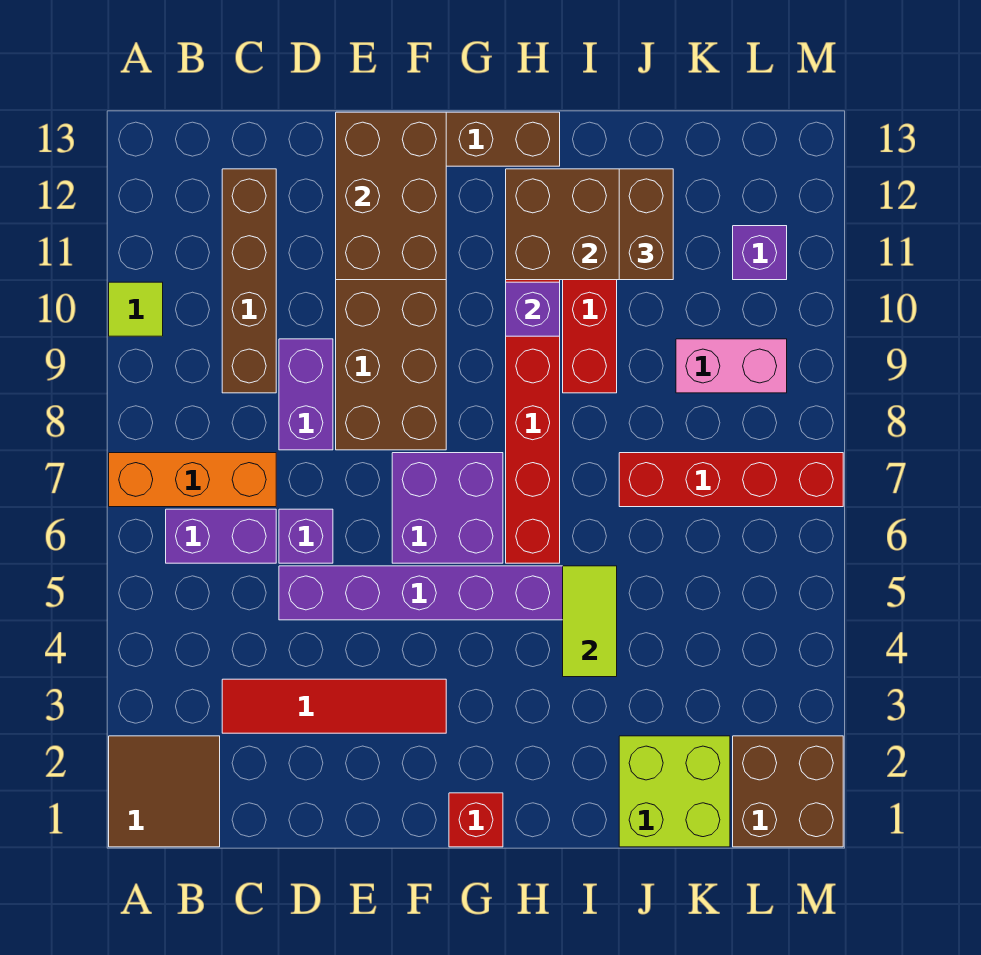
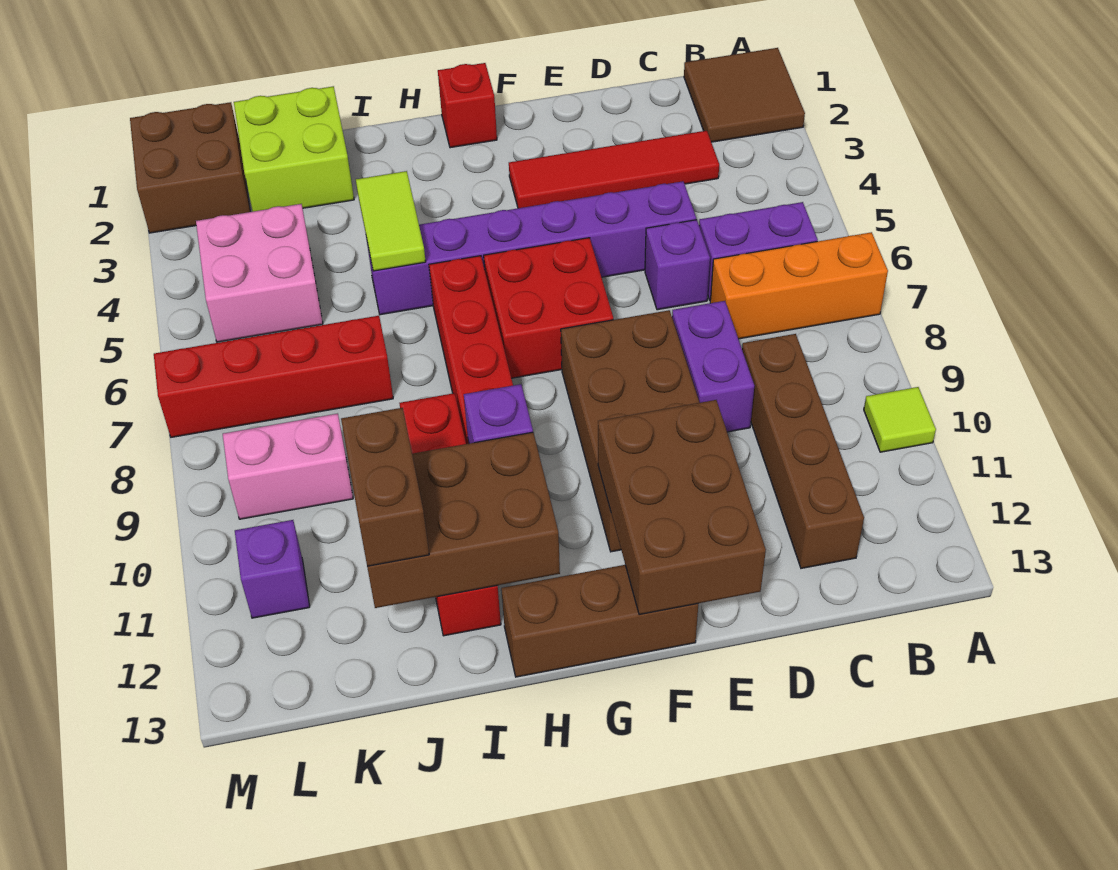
purple 2x2 brick [392,453,503,563] -> red 2x2 brick [484,238,613,378]
none -> pink 2x2 brick [196,204,323,342]

